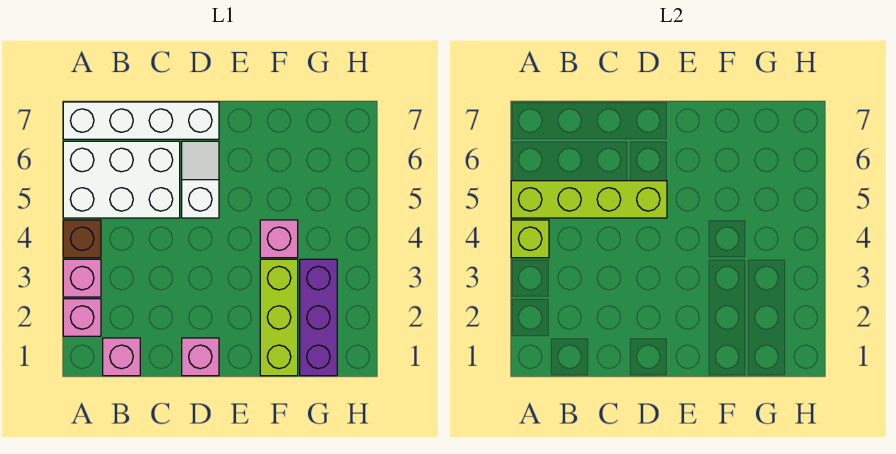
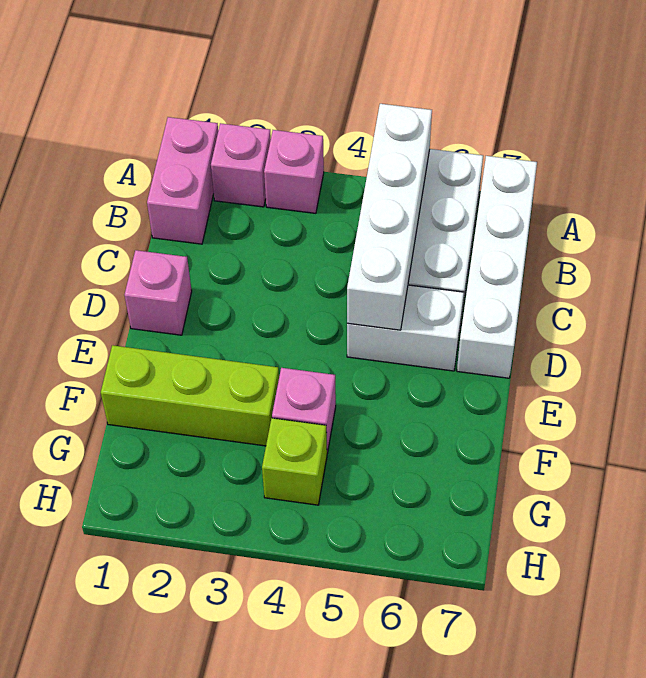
brown 1x1 brick [63,220,101,258] -> none
lime 1x1 brick [511,220,549,258] -> lime 1x1 brick moved to [262,418,327,505]
lime 1x4 brick [511,181,667,218] -> white 1x4 brick [347,104,432,330]
pink 1x1 brick [103,338,140,376] -> pink 1x2 brick [147,117,218,244]
white 1x2 slope [182,141,219,218] -> white 1x2 brick [347,285,464,371]
purple 1x3 brick [300,259,337,376] -> none

